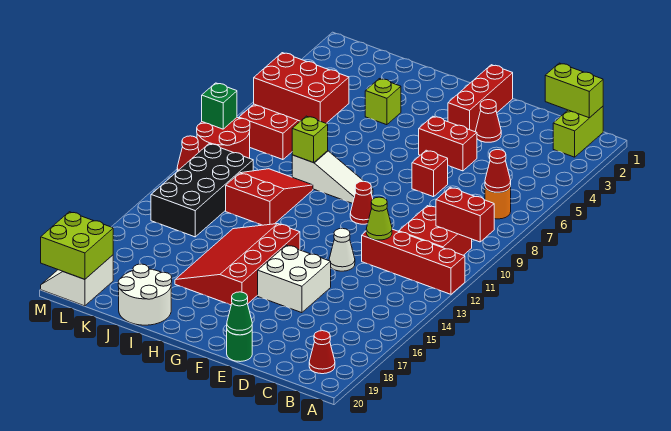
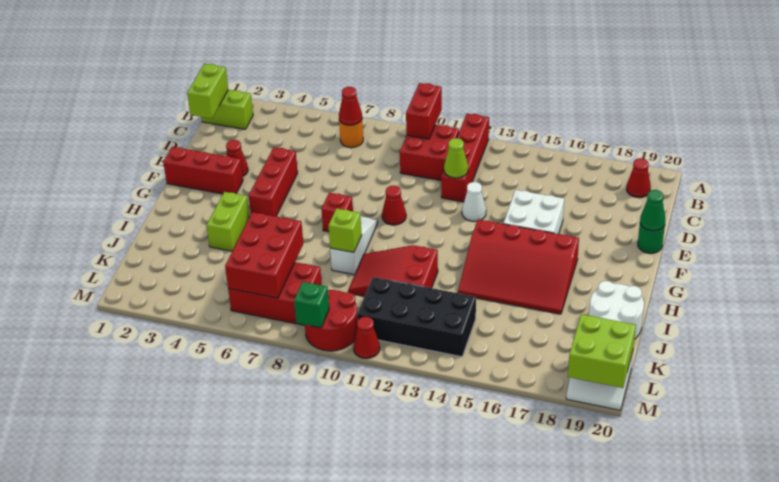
red 1x2 brick [419,116,477,171] -> red 1x3 brick [249,147,298,216]
red 1x1 brick [412,150,448,197] -> red 1x1 brick moved to [321,193,353,232]
lime 1x1 brick [365,79,401,125] -> lime 1x2 brick [207,192,250,251]

